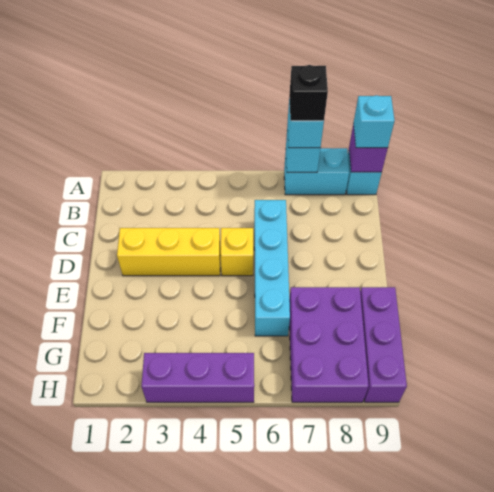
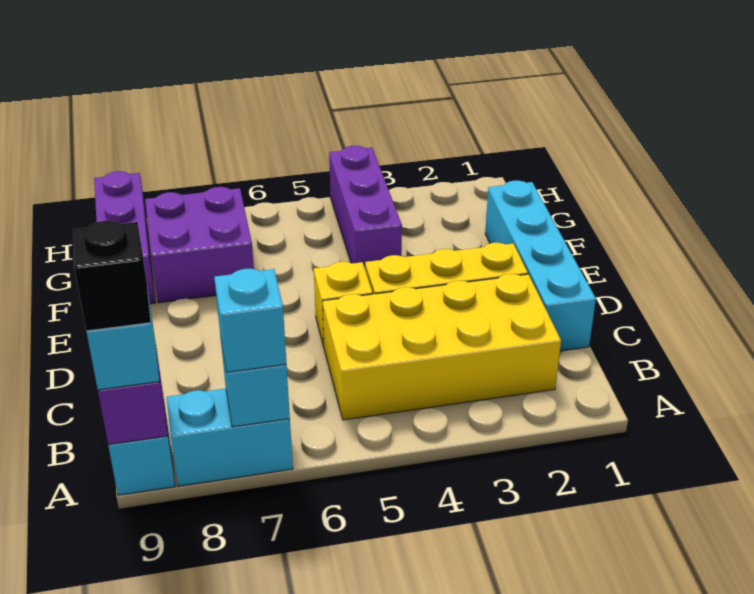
black 1x1 brick [289,65,328,121] -> black 1x1 brick moved to [73,221,151,331]
none -> yellow 2x4 brick [323,274,561,420]
cyan 1x4 brick [254,200,290,336] -> cyan 1x4 brick moved to [485,181,596,351]
purple 2x3 brick [289,287,369,402] -> purple 2x2 brick [145,187,254,303]
purple 1x3 brick [141,353,254,402] -> purple 1x3 brick turned to [329,146,402,268]

